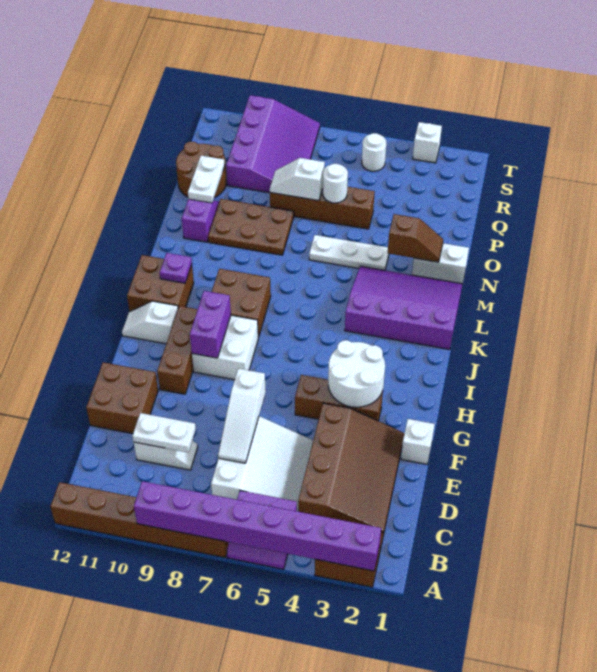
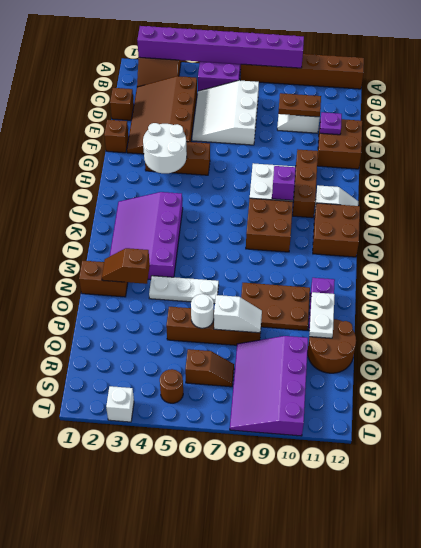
none -> brown 1x1 brick [110,88,134,120]
white 1x3 slope [218,368,266,463] -> none
white 1x2 plate [132,413,196,452] -> brown 1x2 plate [278,93,321,117]
white 1x1 brick [401,419,435,464] -> brown 1x1 brick [104,120,129,153]
purple 1x2 brick [190,291,231,358] -> purple 1x1 brick [272,166,296,200]
purple 3x4 slope [345,266,463,350] -> purple 3x4 slope turned to [110,192,183,279]
purple 1x1 plate [160,253,192,283] -> purple 1x1 plate moved to [320,112,342,135]
white 1x2 brick [412,243,469,284] -> brown 1x2 brick [79,261,128,297]
none -> brown 1x2 slope [185,349,234,387]
white 1x1 round brick [362,133,386,171] -> brown 1x1 round brick [160,369,183,403]

